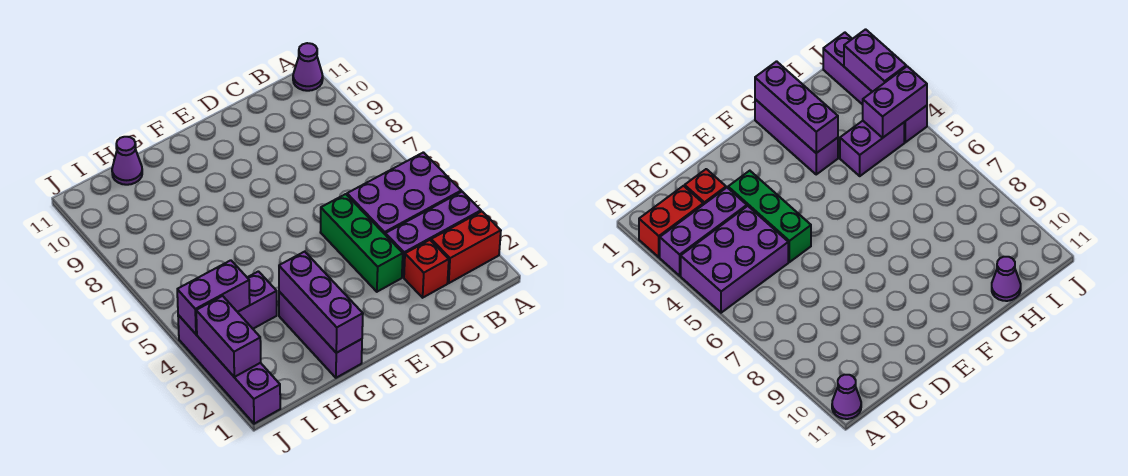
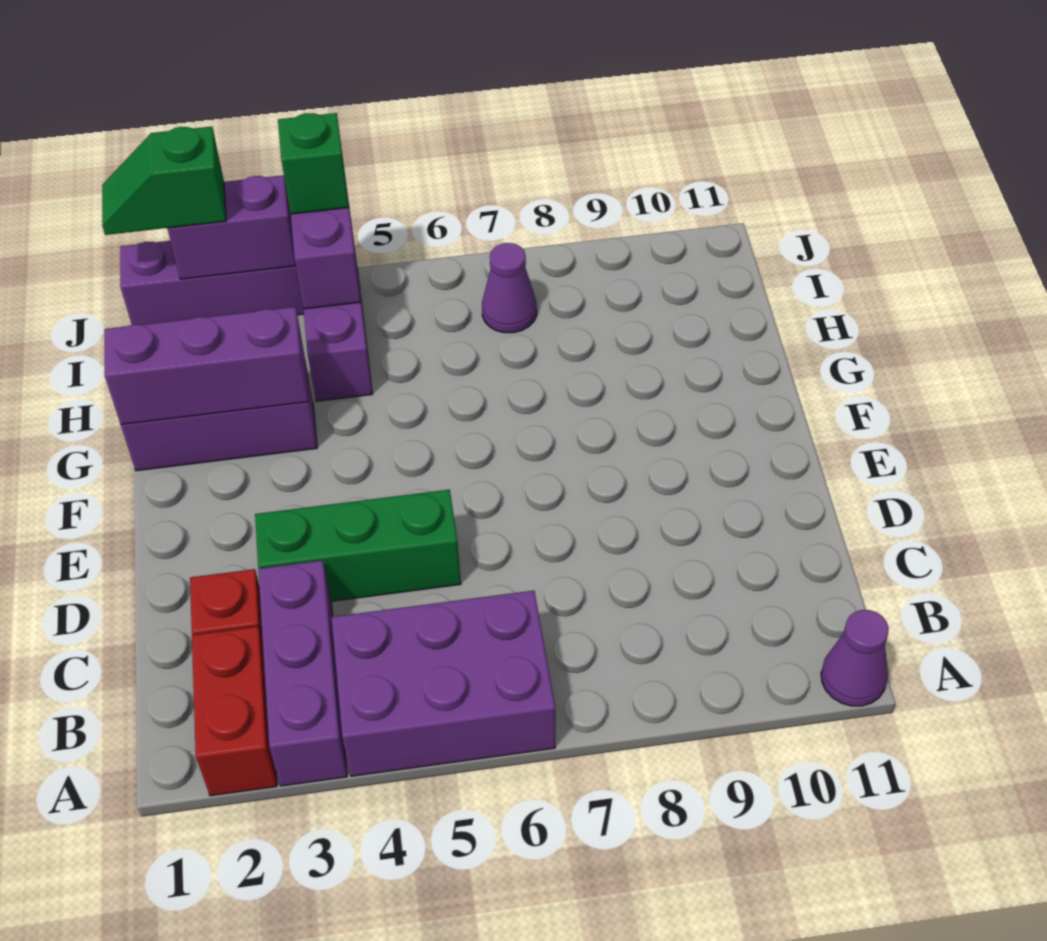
purple 2x3 brick [347,152,461,234] -> purple 2x3 brick turned to [332,591,555,776]
purple 1x1 cone [112,137,142,185] -> purple 1x1 cone moved to [482,243,537,333]
none -> green 1x2 slope [102,126,226,235]
none -> green 1x1 brick [278,113,349,214]

